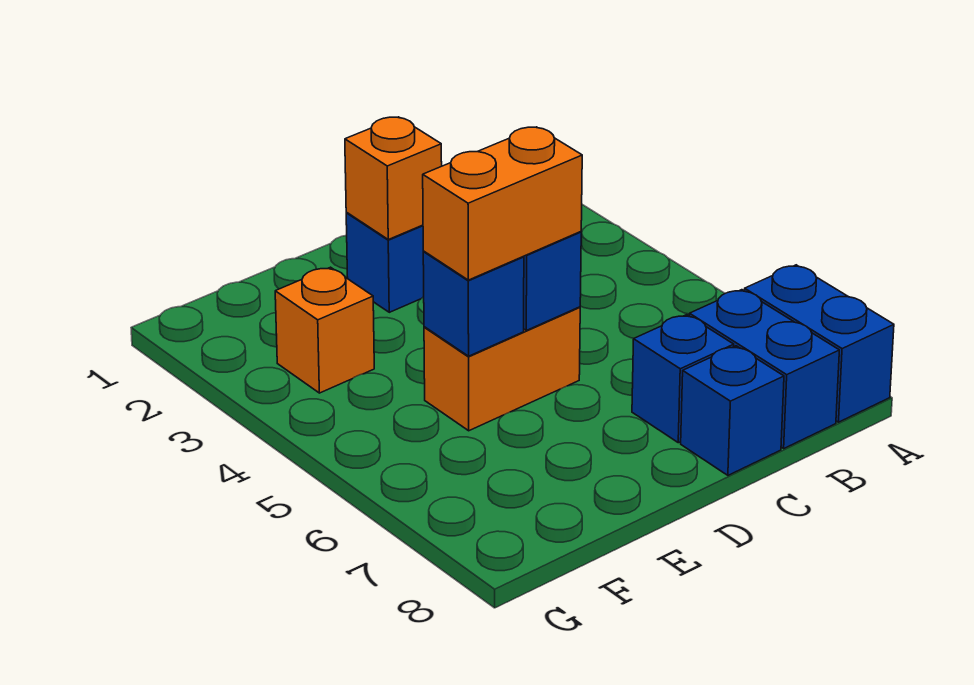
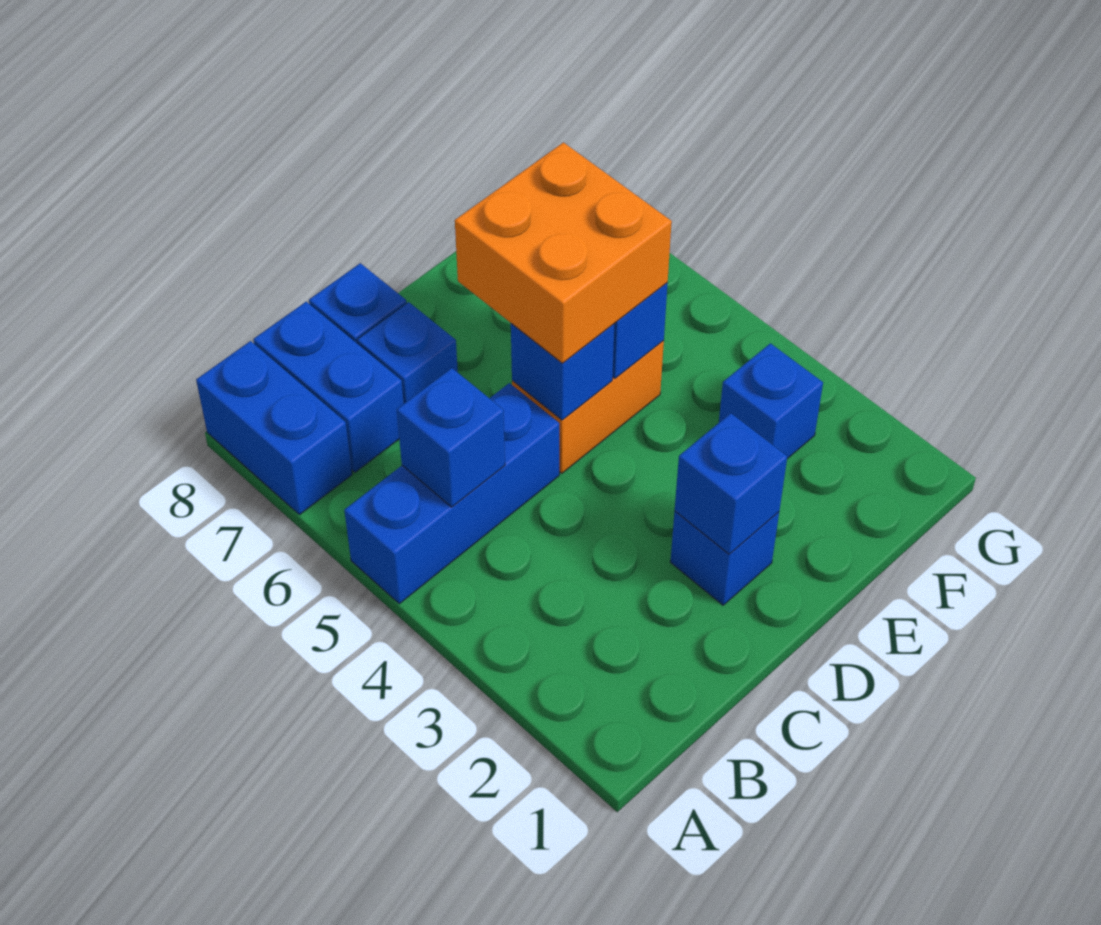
none -> blue 1x3 brick [344,383,559,604]
none -> blue 1x1 brick [397,368,505,507]
orange 1x1 brick [345,117,442,240] -> blue 1x1 brick [675,413,787,554]
orange 1x2 brick [423,127,582,280] -> orange 2x2 brick [455,142,672,363]
orange 1x1 brick [275,267,374,393] -> blue 1x1 brick [719,343,823,459]

